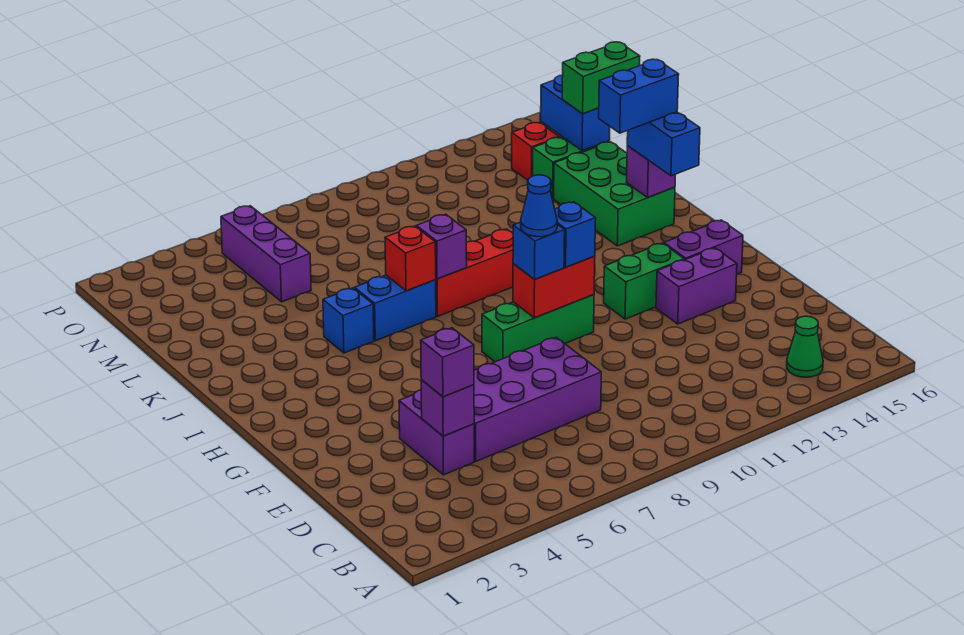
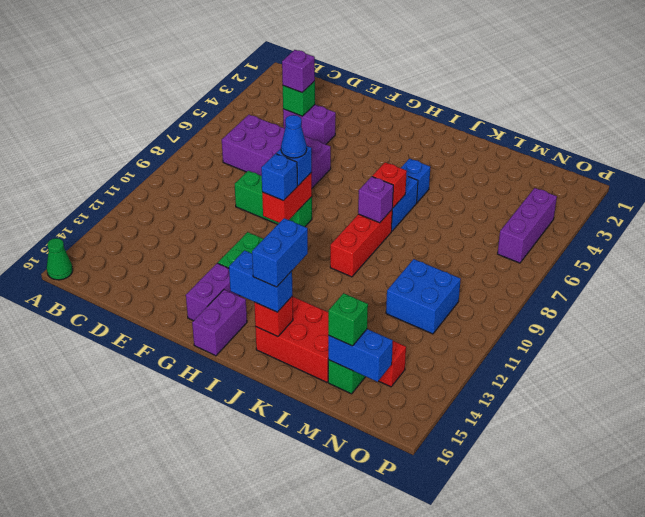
green 1x1 cone [787,316,823,377] -> green 1x1 cone moved to [47,238,73,280]
purple 1x1 brick [421,380,474,436] -> green 1x1 brick [283,81,315,116]
purple 2x4 brick [474,337,601,461] -> purple 2x4 brick turned to [222,115,331,188]
purple 1x2 brick [656,248,737,324] -> purple 1x2 brick moved to [192,290,247,356]
green 1x3 brick [482,294,594,362] -> green 1x3 brick turned to [235,171,312,227]
green 2x3 brick [554,142,675,246] -> red 2x3 brick [255,297,328,382]
purple 1x1 brick [626,146,676,197] -> red 1x1 brick [254,296,293,337]
purple 1x3 brick [221,206,311,302] -> purple 1x3 brick turned to [498,188,557,263]
none -> blue 2x2 brick [386,259,461,334]
green 1x2 brick [562,42,640,114] -> green 1x1 brick [328,293,368,346]

